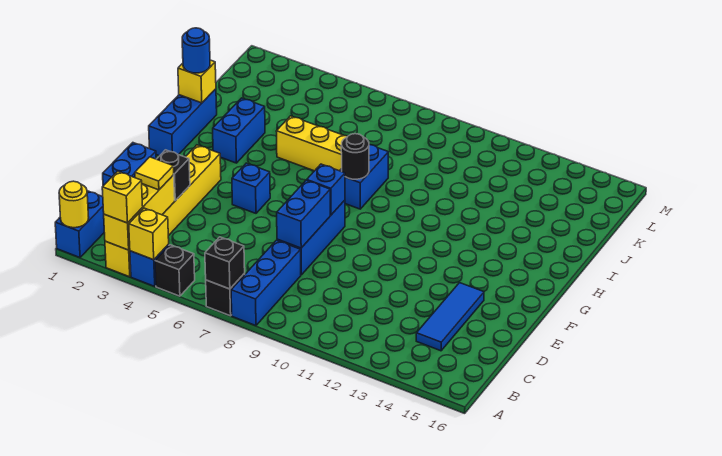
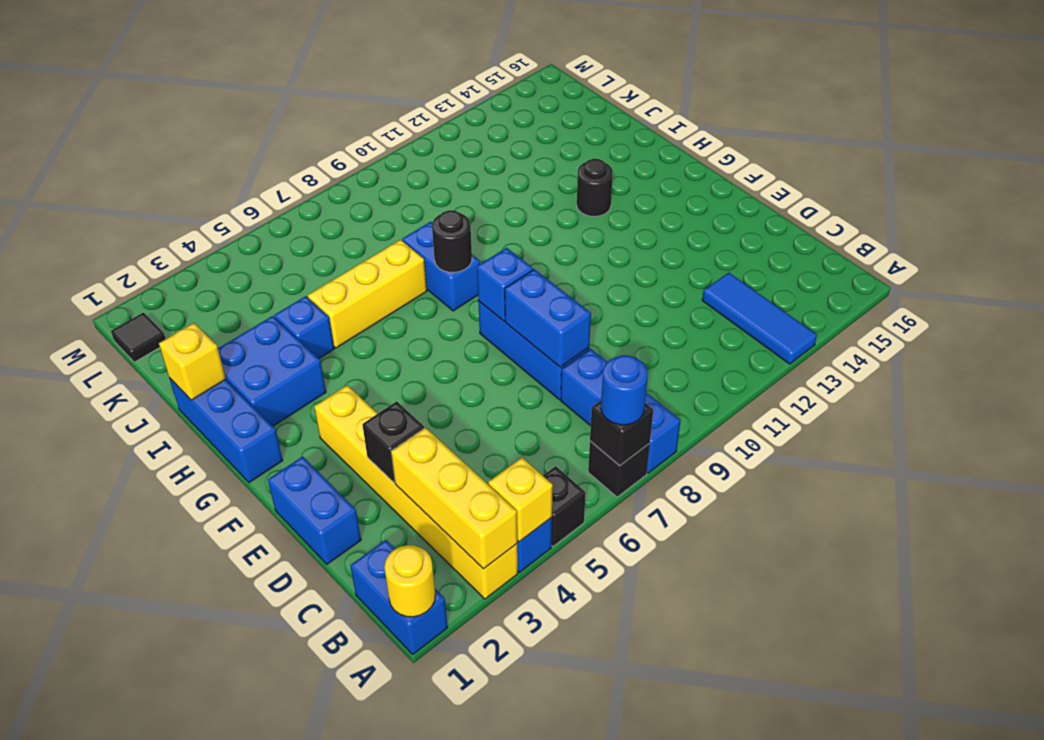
yellow 1x1 brick [102,171,143,223] -> none
yellow 1x1 tile [135,157,174,190] -> none
blue 1x3 tile [416,283,484,351] -> blue 1x3 tile moved to [702,273,817,364]
blue 1x1 brick [232,163,270,213] -> blue 1x1 brick moved to [274,296,334,358]
blue 1x2 brick [213,98,265,163] -> blue 2x2 brick [218,316,326,426]
none -> black 1x1 round brick [577,159,613,216]
blue 1x1 round brick [182,28,210,73] -> blue 1x1 round brick moved to [601,355,648,425]
none -> black 1x1 tile [111,313,166,362]

